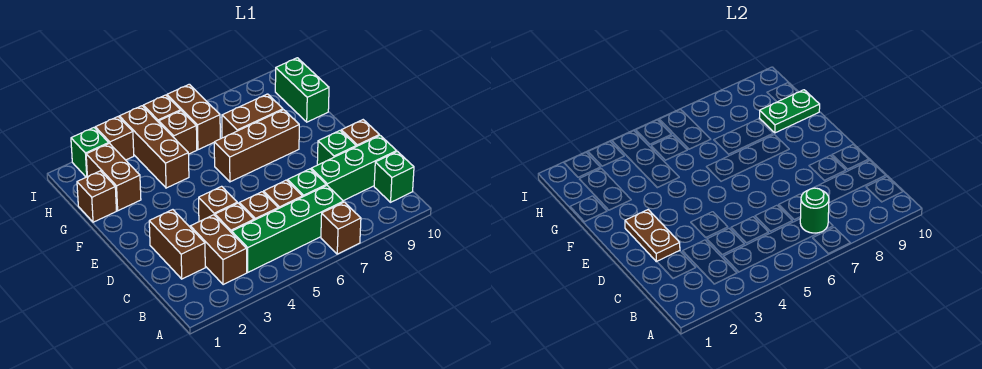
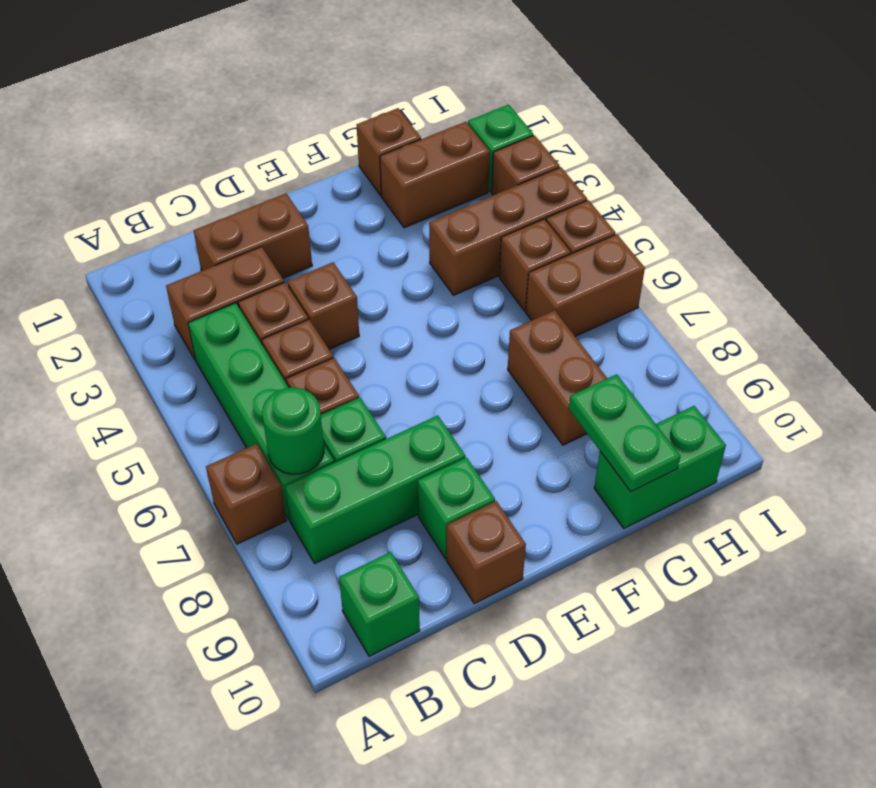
green 1x3 brick [311,135,397,201] -> green 1x3 brick turned to [285,416,465,563]
brown 1x2 plate [625,210,680,262] -> none
brown 1x3 brick [214,110,299,182] -> none

